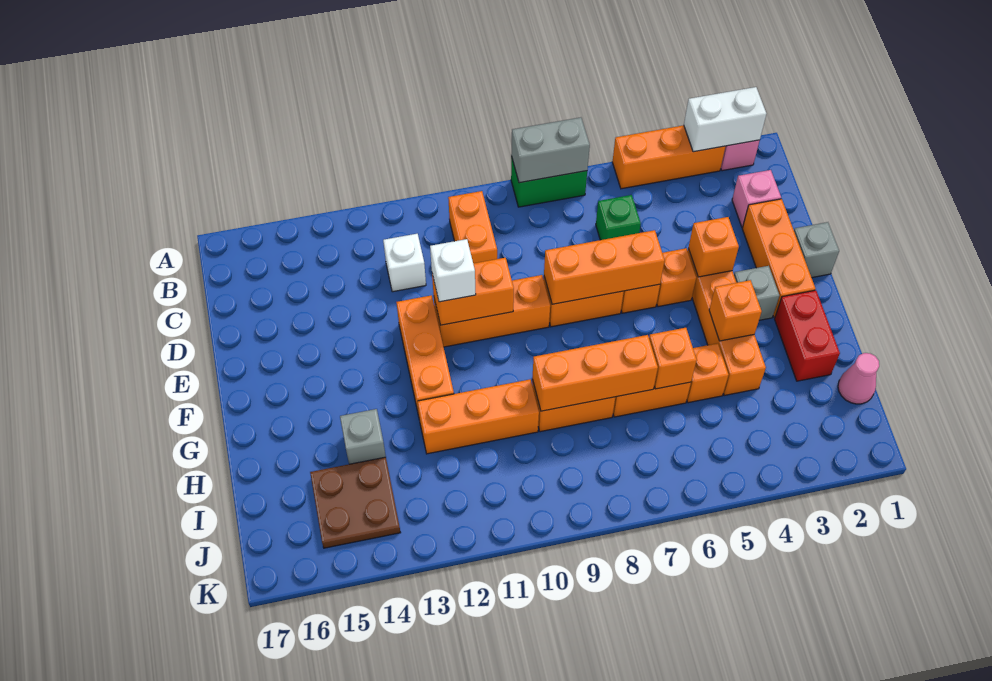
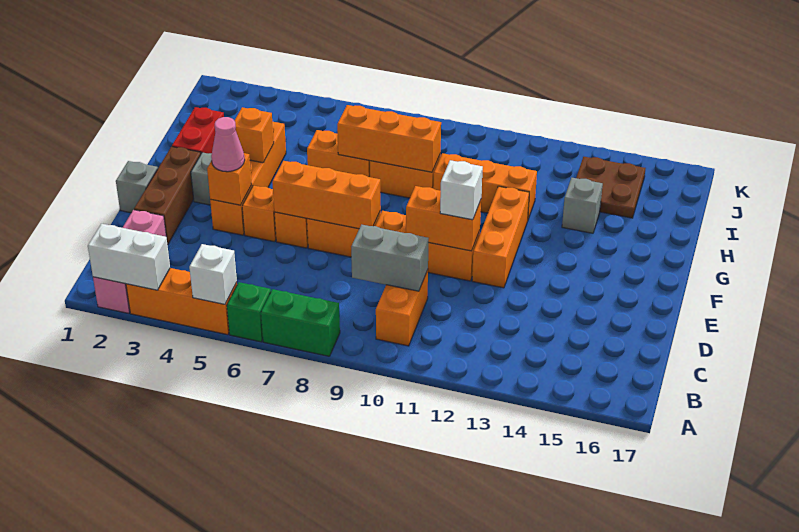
grey 1x2 brick [511,117,590,183] -> grey 1x2 brick moved to [351,225,429,291]
green 1x1 brick [596,195,641,240] -> green 1x1 brick moved to [227,282,271,342]
white 1x1 brick [383,234,426,292] -> white 1x1 brick moved to [189,244,237,304]
orange 1x3 brick [742,199,815,318] -> brown 1x3 brick [134,147,201,244]
orange 1x1 brick [687,343,729,403] -> none
orange 1x1 brick [649,328,697,389] -> none
pink 1x1 cone [838,353,879,404] -> pink 1x1 cone moved to [211,117,245,172]

